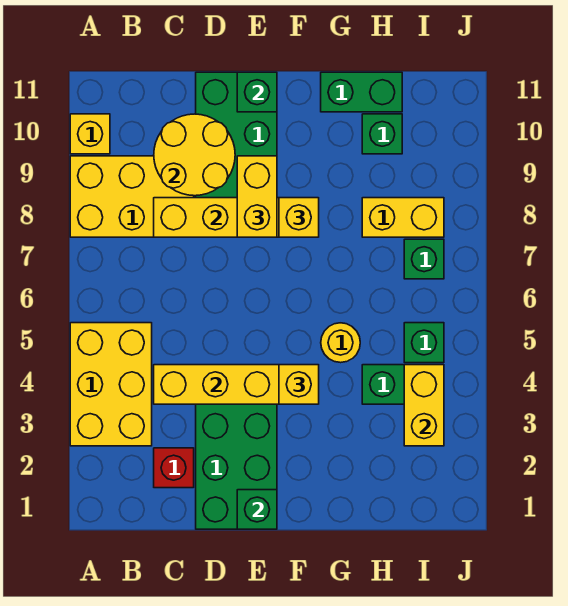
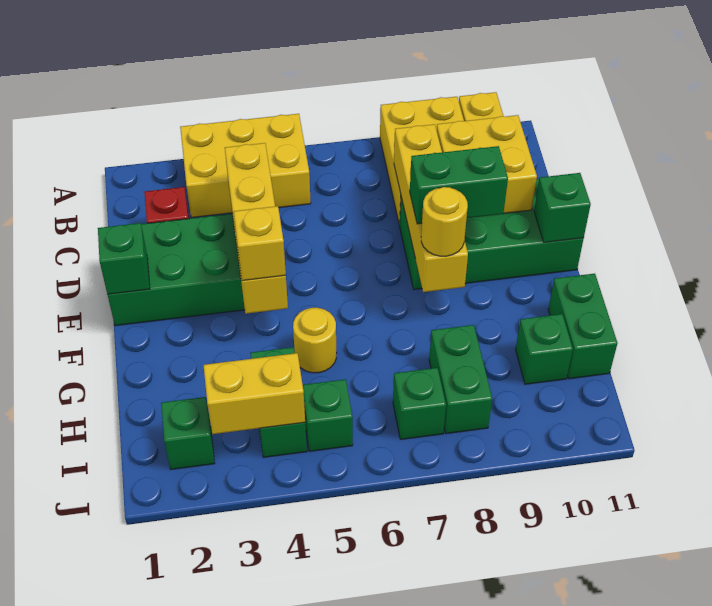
yellow 2x2 round brick [154,114,235,196] -> yellow 2x2 brick [437,115,537,213]
yellow 1x2 brick [237,156,277,237] -> green 1x2 brick [410,146,508,224]
yellow 1x1 brick [279,198,319,237] -> yellow 1x1 round brick [421,187,468,256]
yellow 1x2 brick [362,198,444,237] -> green 1x2 brick [429,325,492,434]
none -> green 1x1 brick [161,397,215,469]

